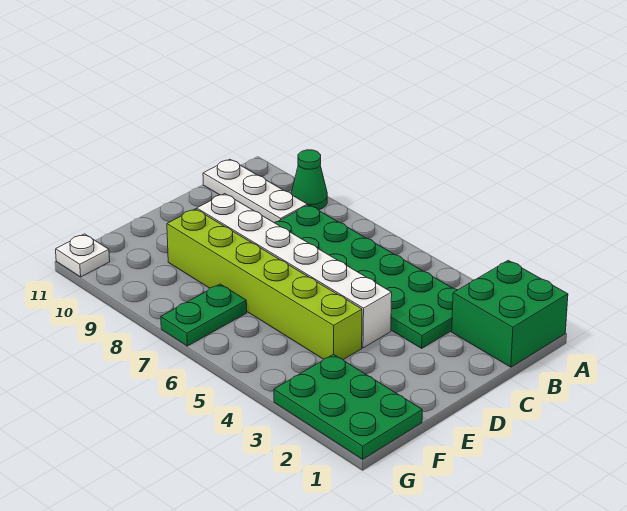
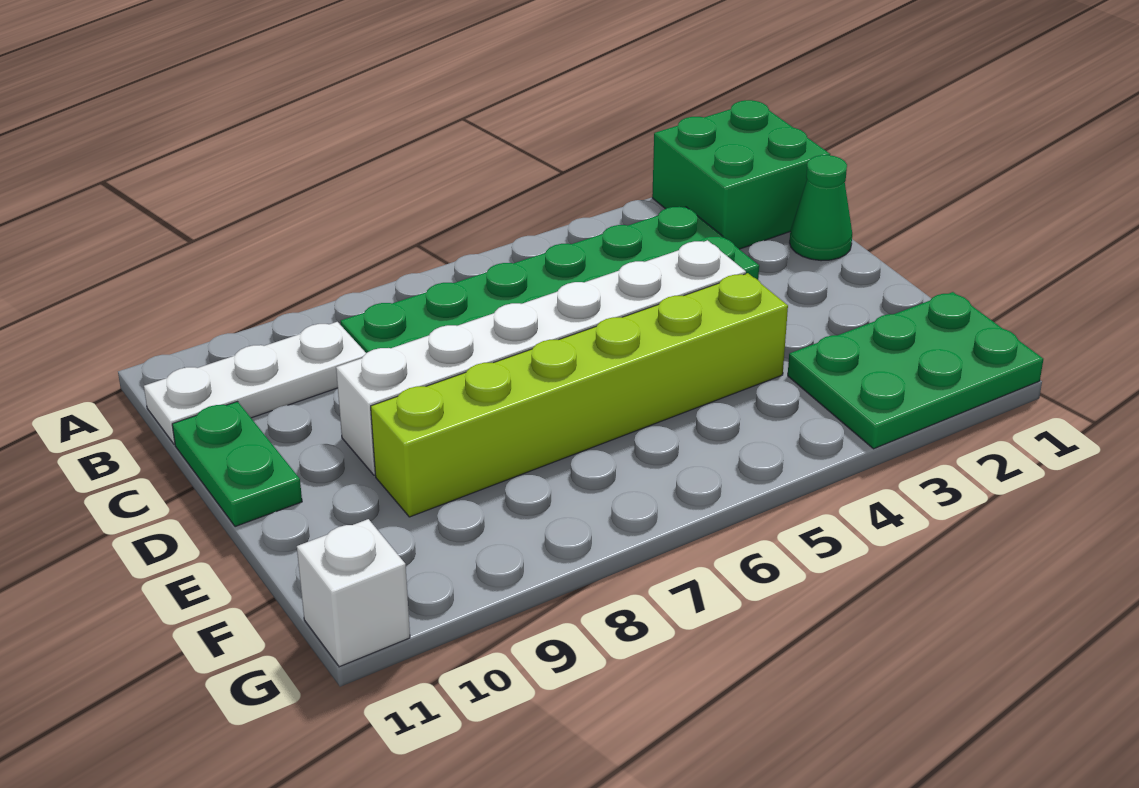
green 1x1 cone [291,150,327,210] -> green 1x1 cone moved to [790,155,852,261]
green 1x2 plate [161,284,247,346] -> green 1x2 plate moved to [172,402,302,527]
white 1x1 plate [56,234,110,277] -> white 1x1 brick [297,519,410,667]

